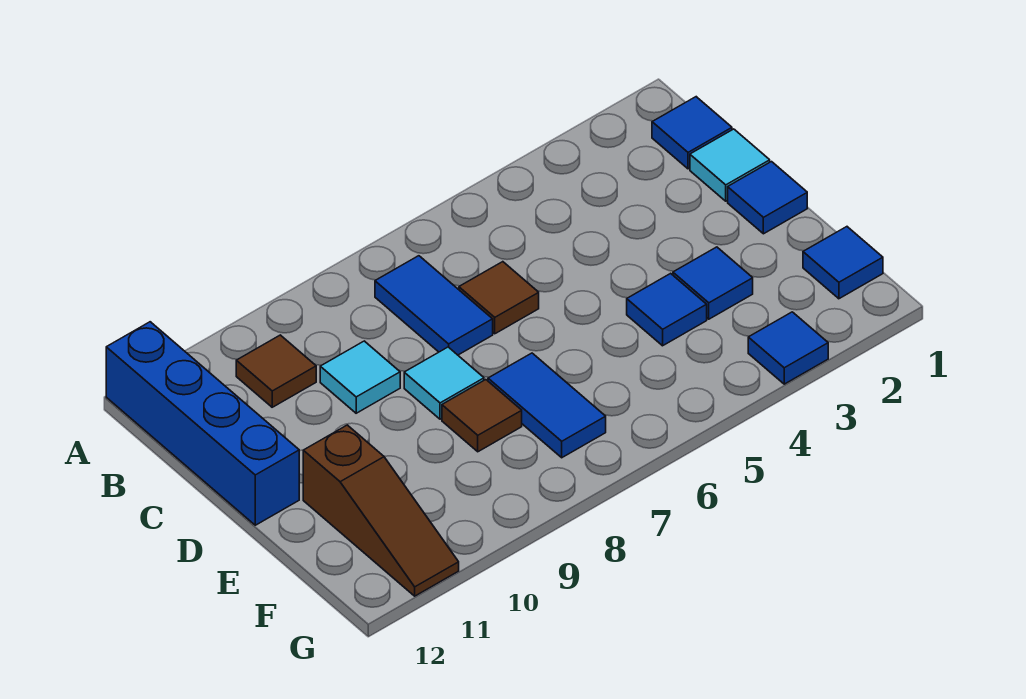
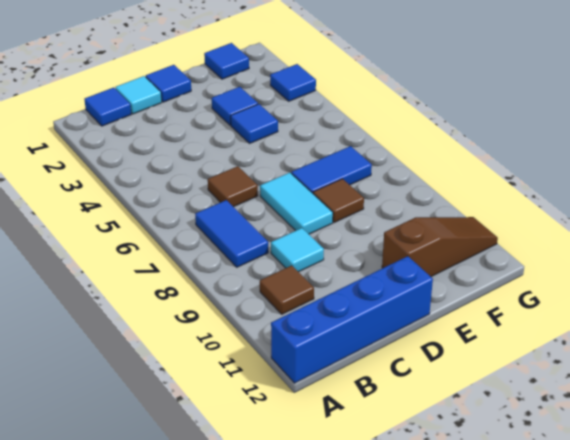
blue 1x2 tile [375,256,493,355] -> blue 1x2 tile turned to [195,200,268,267]
cyan 1x1 tile [404,347,484,419] -> cyan 1x2 tile [260,172,333,234]

